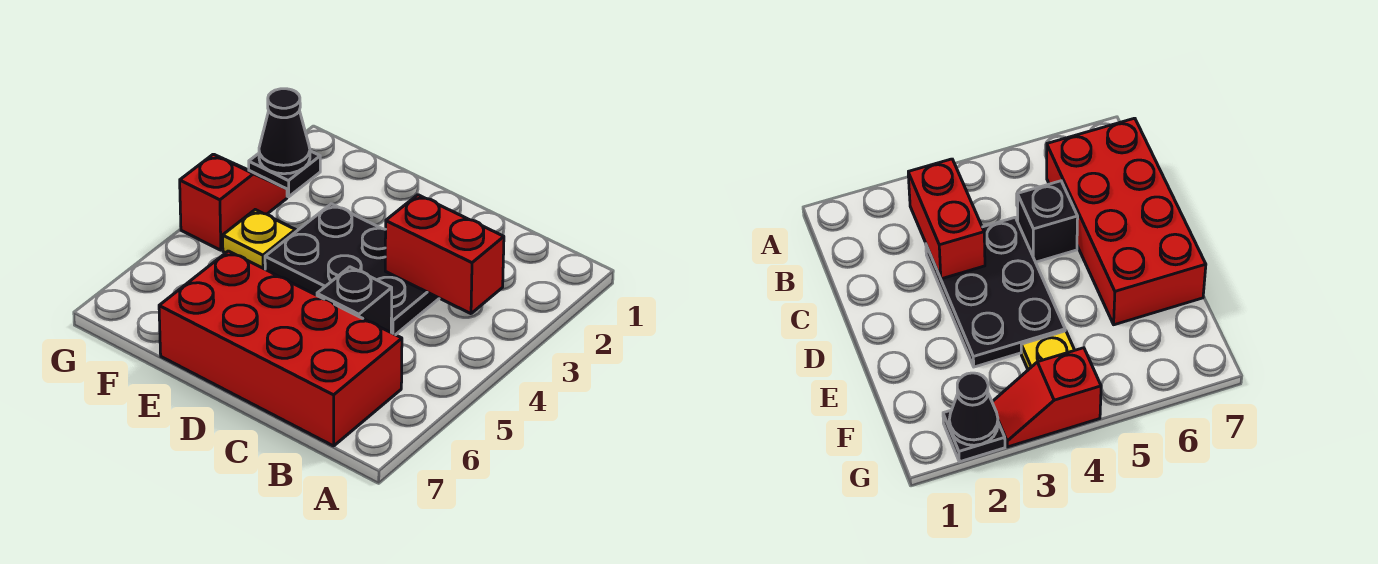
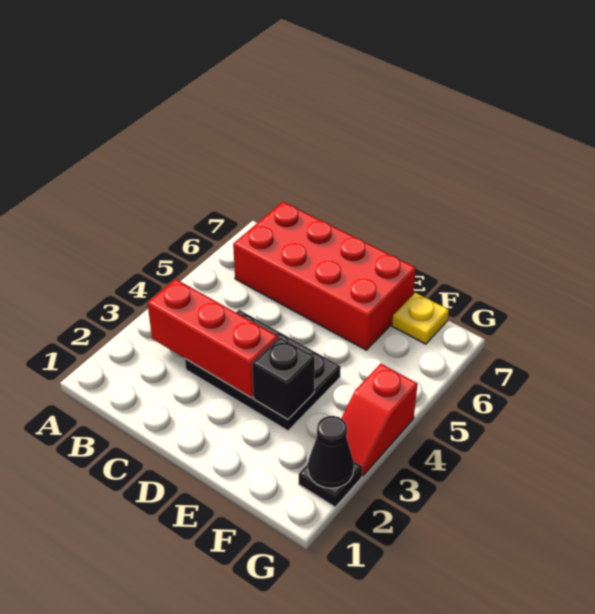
red 1x2 brick [385,195,504,314] -> red 1x3 brick [148,279,278,398]
black 1x1 brick [317,267,392,332] -> black 1x1 brick moved to [252,337,315,419]
yellow 1x1 plate [223,210,296,269] -> yellow 1x1 plate moved to [392,293,449,344]

